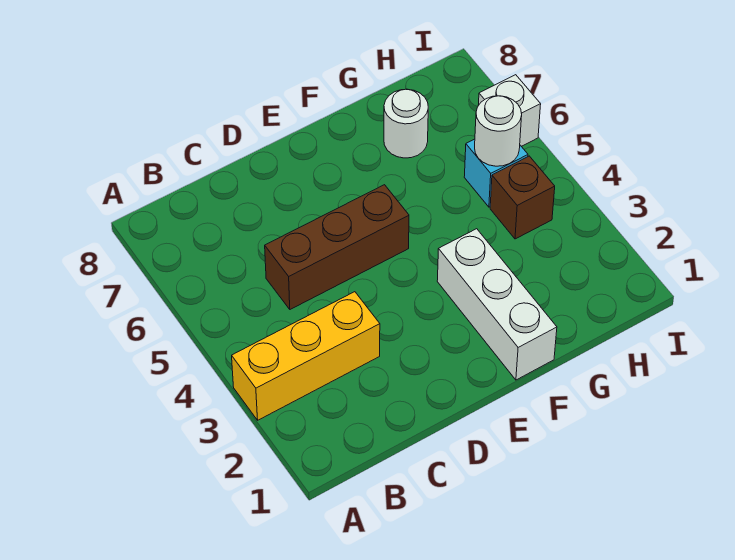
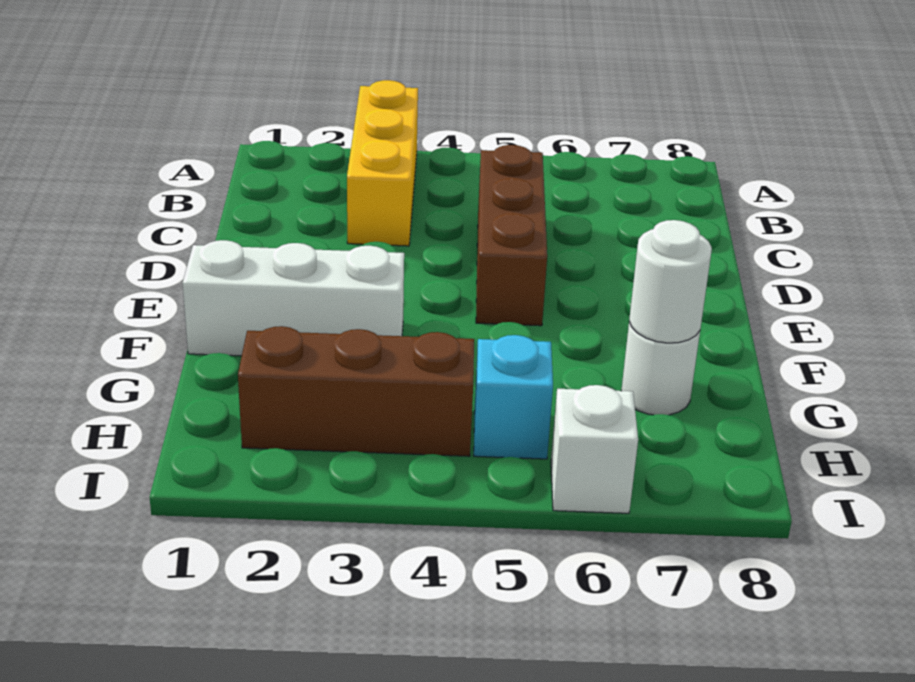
brown 1x1 brick [490,156,555,239] -> brown 1x3 brick [238,326,474,456]
white 1x1 round brick [475,96,522,166] -> white 1x1 round brick moved to [629,220,712,343]

